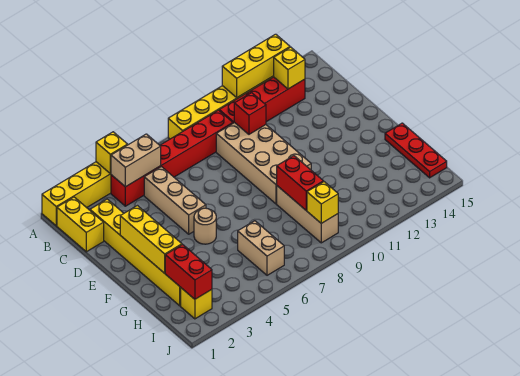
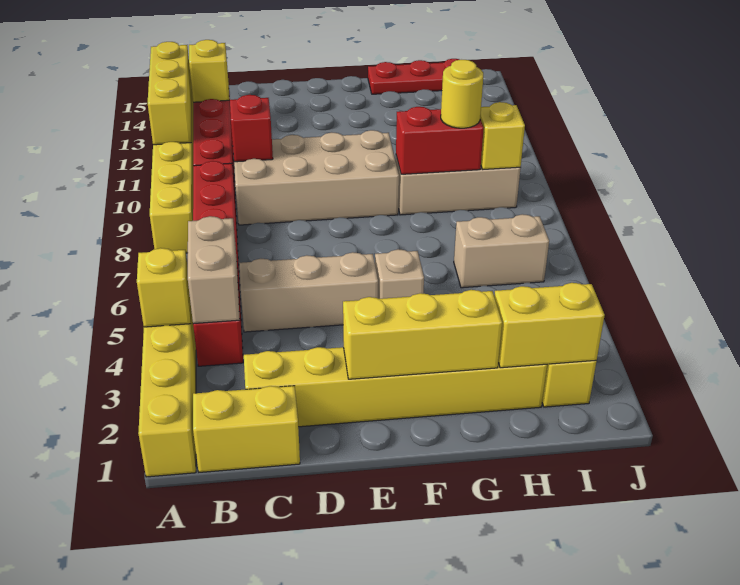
tan 1x1 round brick [194,208,216,244] -> tan 1x1 brick [375,249,424,299]
red 1x2 brick [165,245,212,299] -> yellow 1x2 brick [494,283,605,368]
none -> yellow 1x1 round brick [441,60,483,128]

